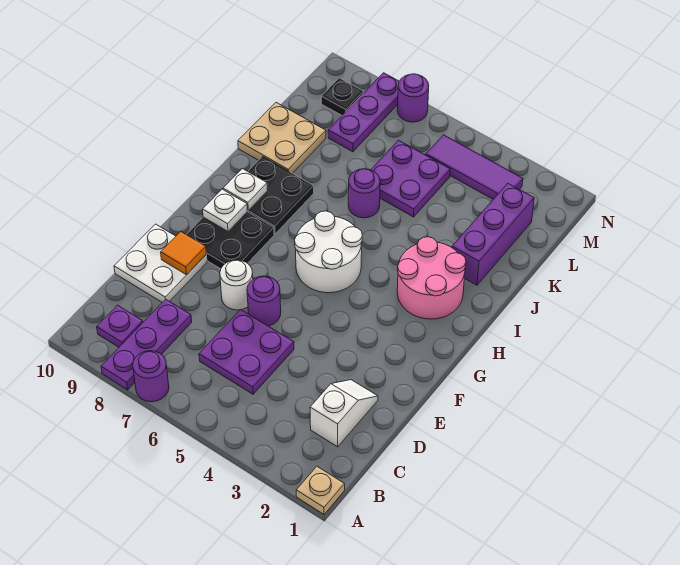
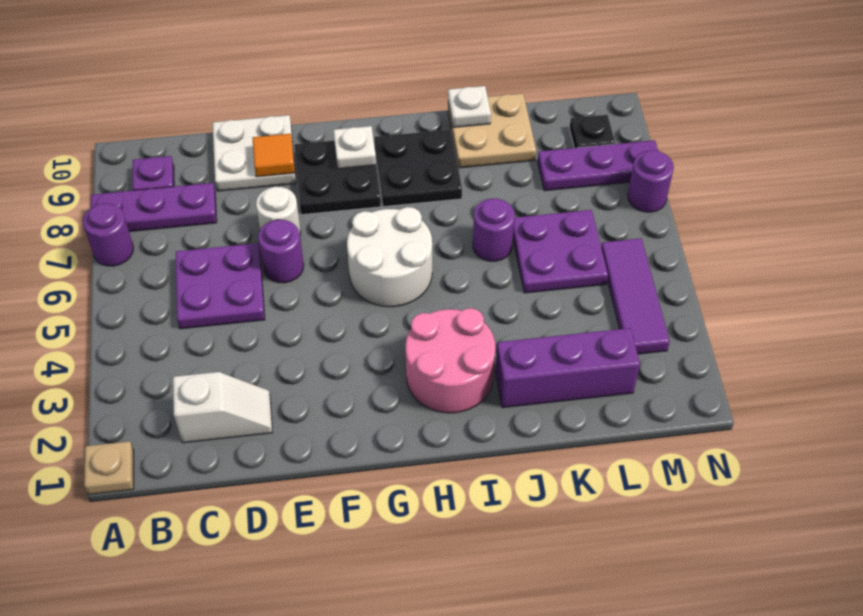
white 1x1 plate [223,169,268,210] -> white 1x1 plate moved to [448,86,491,127]

